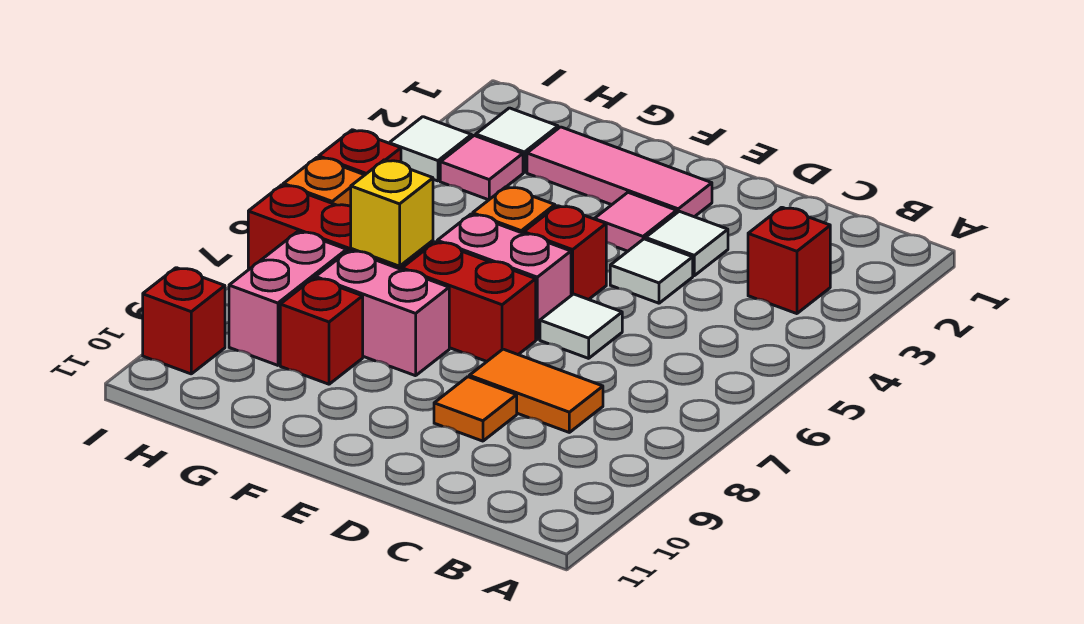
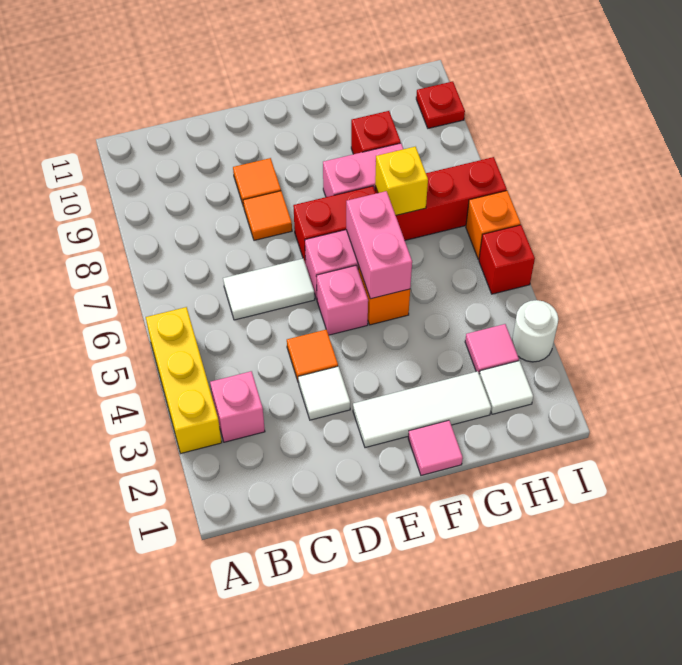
none -> yellow 1x3 brick [146,307,222,453]
red 1x1 brick [748,207,830,314] -> pink 1x1 brick [210,371,265,442]
orange 1x2 tile [469,349,603,432] -> orange 1x1 tile [243,191,292,240]
white 1x1 tile [610,239,693,303] -> orange 1x1 tile [287,330,338,383]
white 1x1 tile [540,294,622,358] -> white 1x2 tile [223,259,315,320]
pink 1x3 tile [527,127,712,217] -> white 1x3 tile [353,371,491,448]
pink 1x1 tile [595,193,677,251] -> pink 1x1 tile moved to [408,420,463,475]
red 1x1 brick [524,206,606,300] -> pink 1x1 brick [316,266,368,335]
pink 1x2 brick [229,232,347,365] -> pink 1x2 brick moved to [346,191,412,299]
white 1x1 tile [390,117,472,181] -> white 1x1 round brick [512,300,558,362]
red 1x1 brick [143,268,225,374] -> red 1x1 plate [416,81,465,128]

